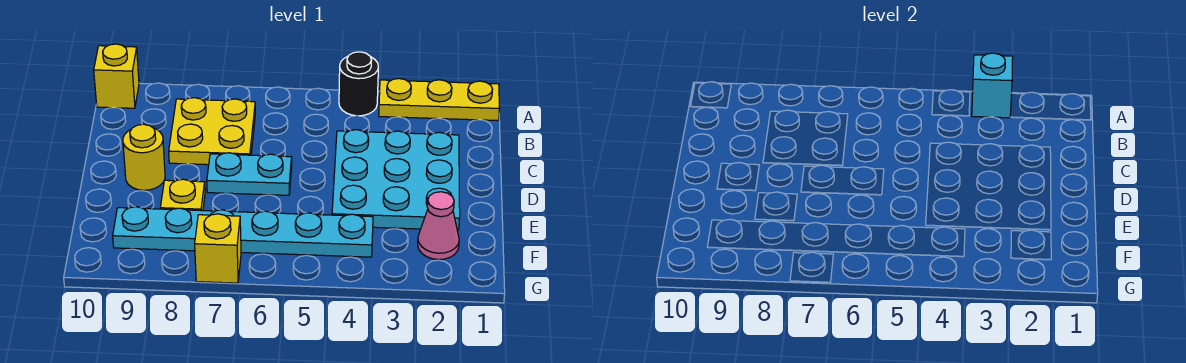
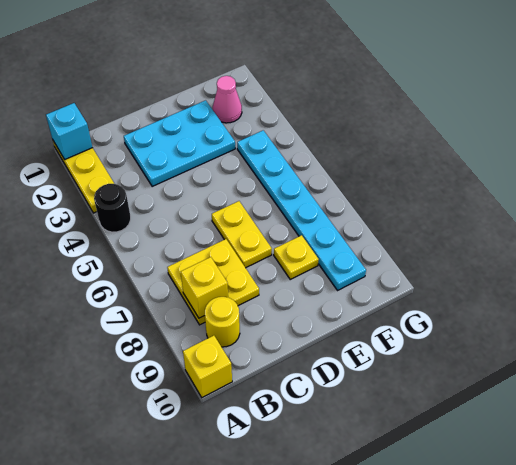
cyan 1x1 brick [972,53,1013,118] -> cyan 1x1 brick moved to [46,103,93,159]
cyan 3x3 plate [332,130,460,230] -> cyan 2x3 plate [124,100,235,187]
cyan 1x2 plate [207,153,292,195] -> yellow 1x2 plate [212,201,272,268]
yellow 1x1 round brick [123,124,165,190] -> yellow 1x1 round brick moved to [205,297,240,347]
yellow 1x1 brick [195,214,241,283] -> yellow 1x1 brick moved to [181,257,228,318]

